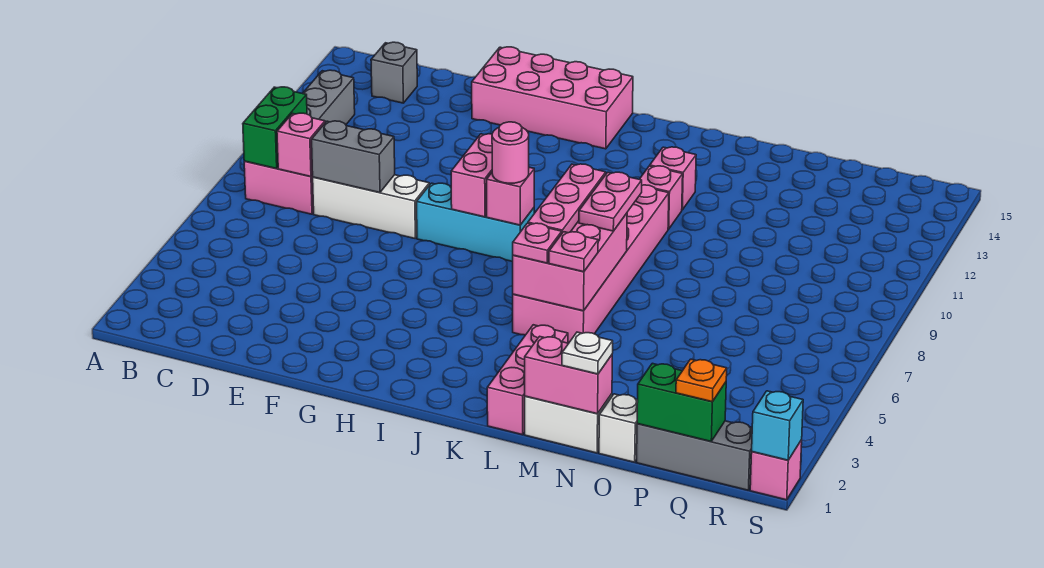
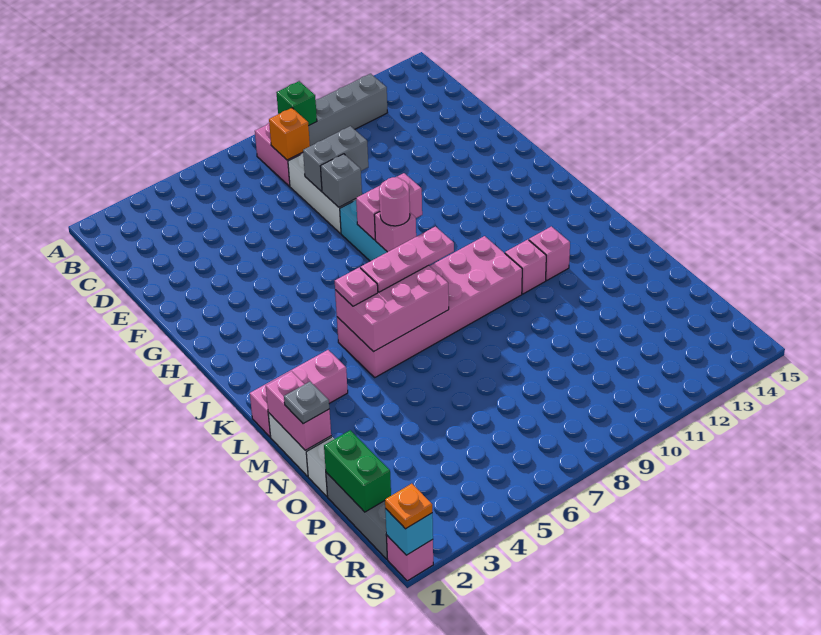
green 1x2 brick [243,87,307,169] -> green 1x1 brick [276,81,317,126]
pink 1x1 brick [277,113,325,176] -> orange 1x1 brick [269,108,310,160]
grey 1x1 brick [371,42,417,103] -> grey 1x1 brick moved to [320,154,362,207]
grey 1x2 brick [312,121,395,192] -> grey 1x2 brick turned to [303,126,368,191]
pink 2x4 brick [472,47,633,149] -> none
pink 1x1 plate [549,232,598,272] -> none
pink 1x2 plate [579,172,642,231] -> none
white 1x1 plate [562,332,613,374] -> grey 1x1 plate [284,382,329,424]
orange 1x1 plate [676,359,727,402] -> orange 1x1 plate moved to [385,484,432,529]

